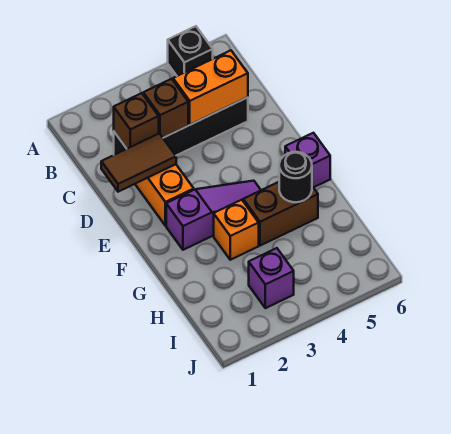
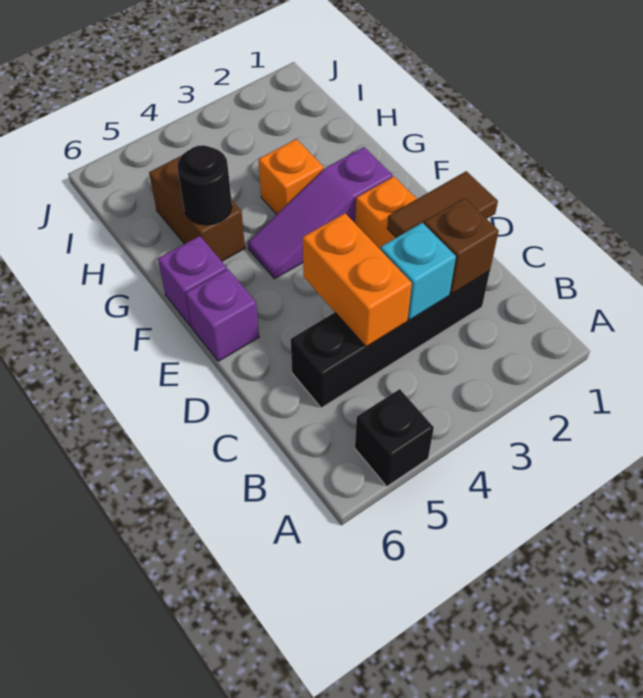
brown 1x1 brick [143,79,188,138] -> cyan 1x1 brick [381,223,456,320]
orange 1x2 brick [173,50,248,125] -> orange 1x2 brick turned to [303,213,412,347]
brown 1x2 brick [243,182,318,246] -> brown 1x2 brick turned to [149,156,245,261]
purple 1x1 brick [249,248,294,308] -> purple 1x1 brick moved to [186,269,259,361]

